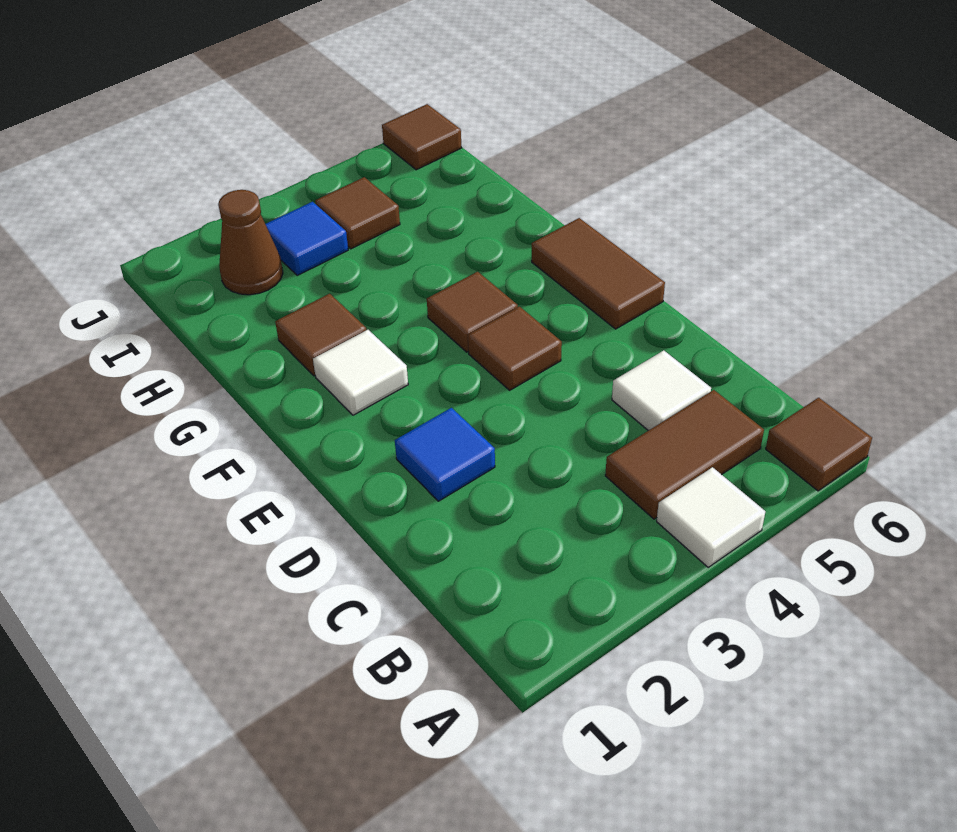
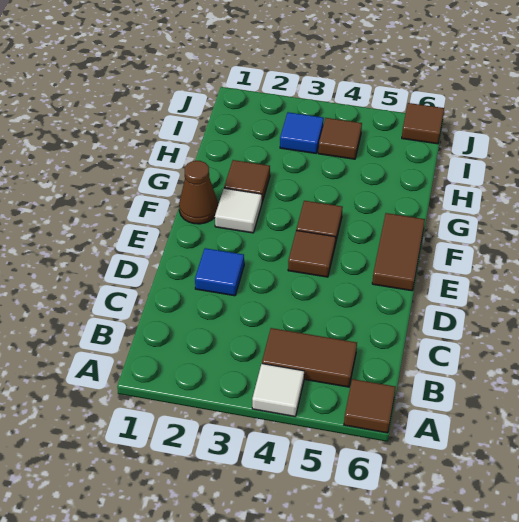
white 1x1 tile [612,350,711,431] -> none
brown 1x1 cone [218,190,283,295] -> brown 1x1 cone moved to [179,161,218,224]

